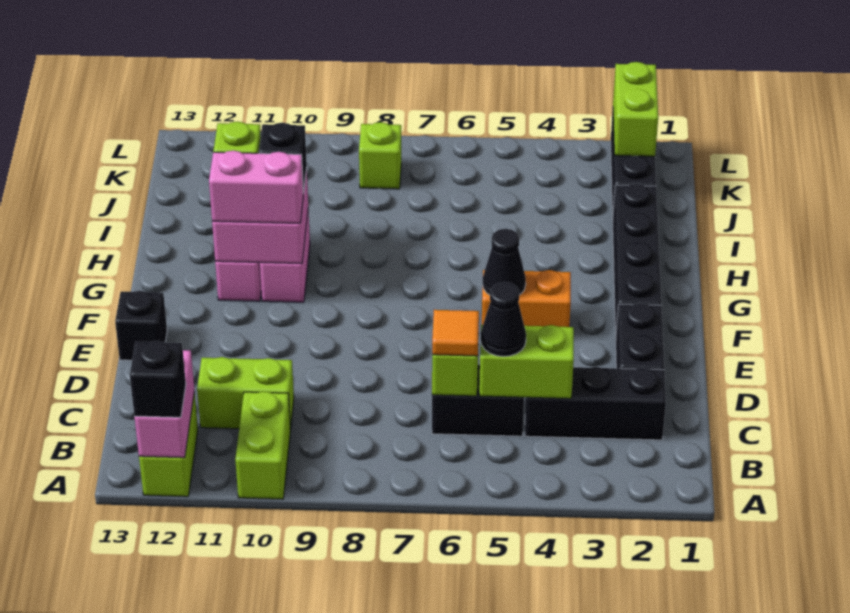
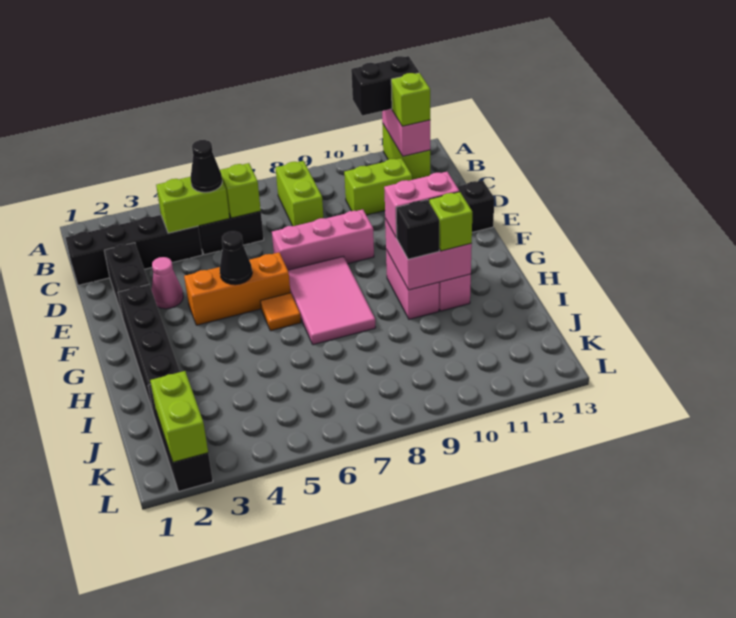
lime 1x2 brick [235,392,291,499] -> lime 1x2 brick moved to [276,161,323,226]
black 1x1 brick [130,341,186,417] -> black 1x2 brick [351,56,419,116]
black 1x3 brick [525,367,666,440] -> black 1x4 brick [66,215,202,285]
orange 1x1 tile [432,310,479,356] -> orange 1x1 tile moved to [260,293,301,331]
none -> pink 1x1 cone [152,257,183,309]
none -> pink 1x3 brick [272,210,374,270]
orange 1x2 brick [482,270,571,327] -> orange 1x3 brick [184,252,290,325]
none -> pink 2x3 tile [288,256,376,345]
lime 1x1 brick [359,122,401,189] -> lime 1x1 brick moved to [391,73,430,126]

